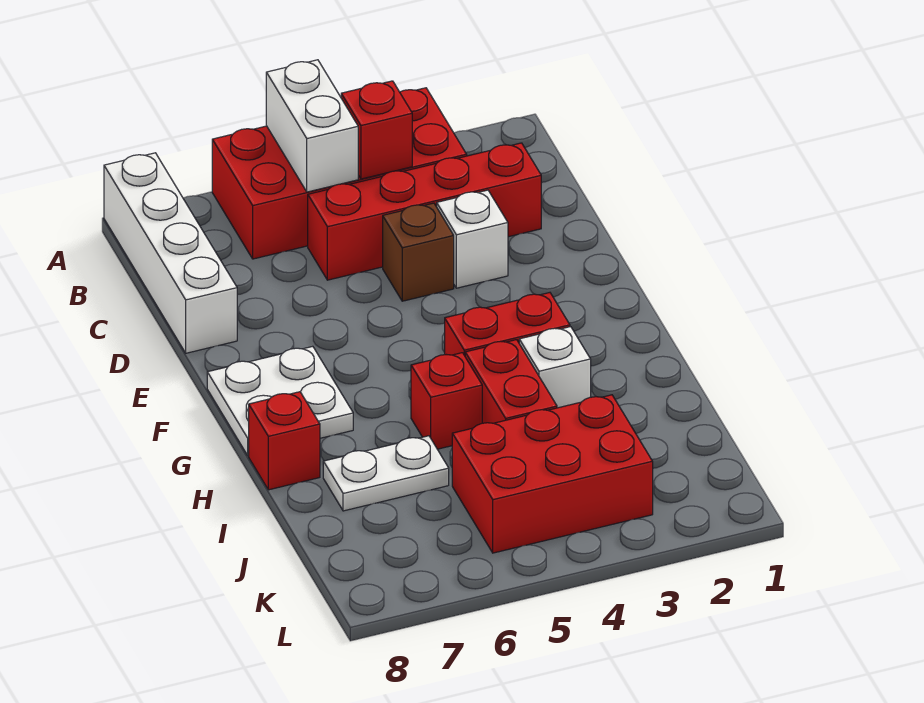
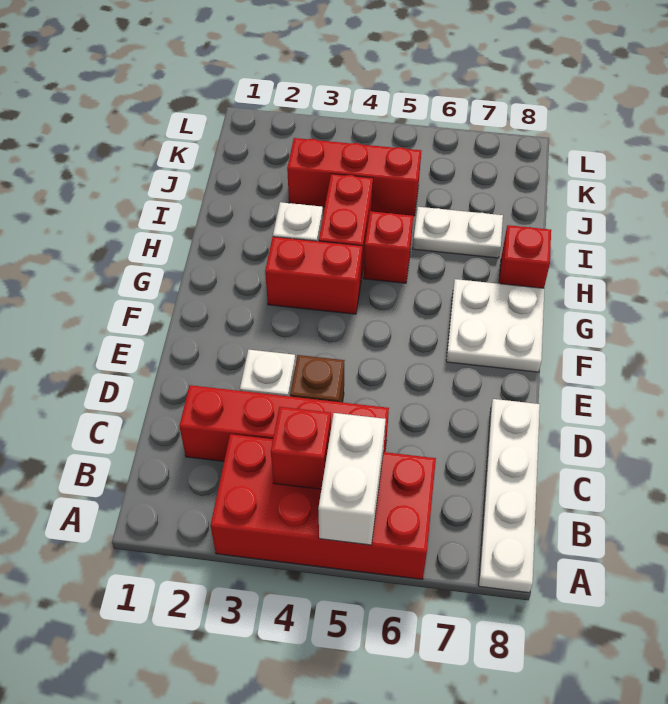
white 1x4 brick [104,153,237,353] -> white 1x4 plate [479,399,540,593]
red 2x3 brick [452,395,653,553] -> red 1x3 brick [287,138,421,216]

